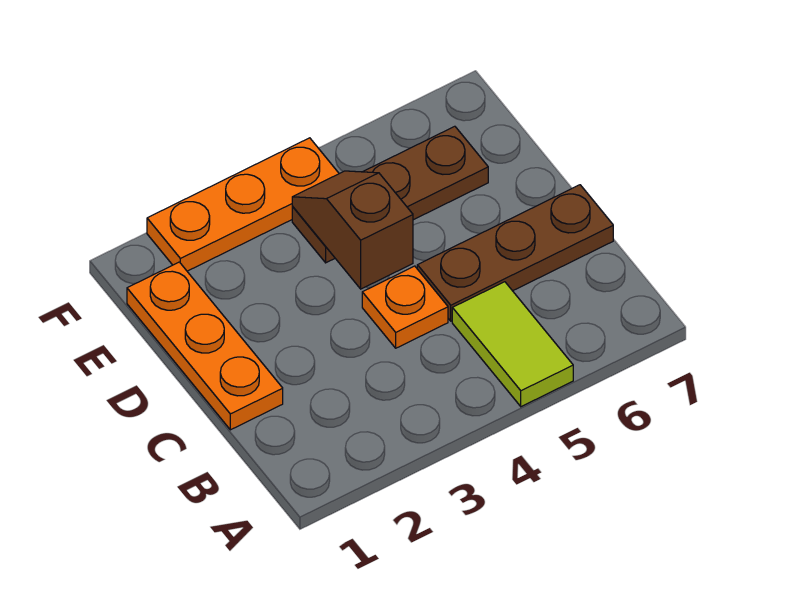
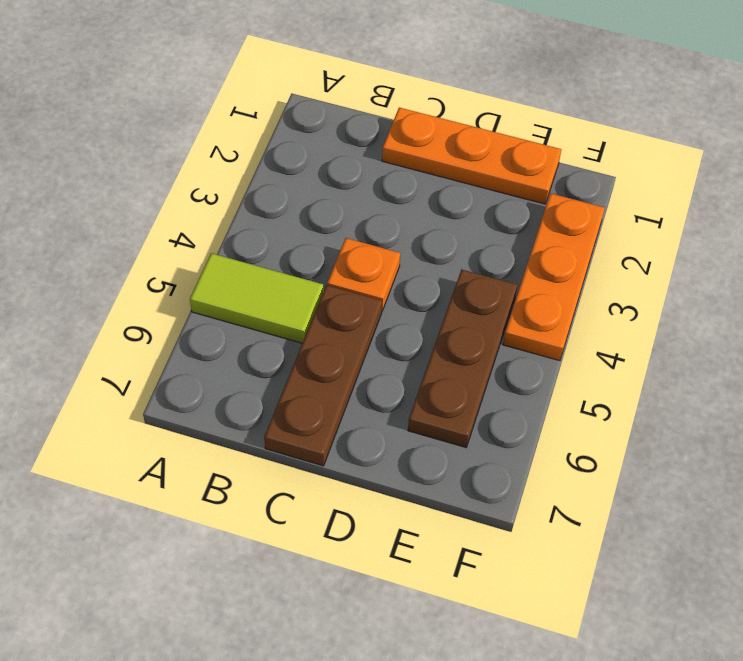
brown 1x2 slope [292,171,413,289] -> none

